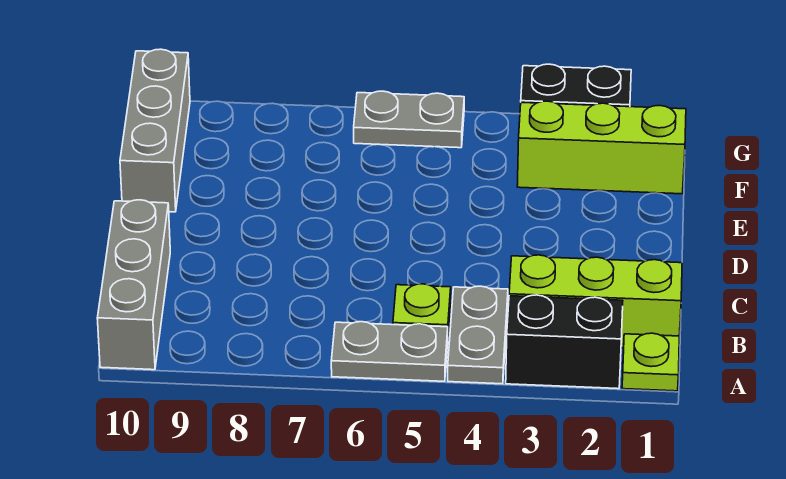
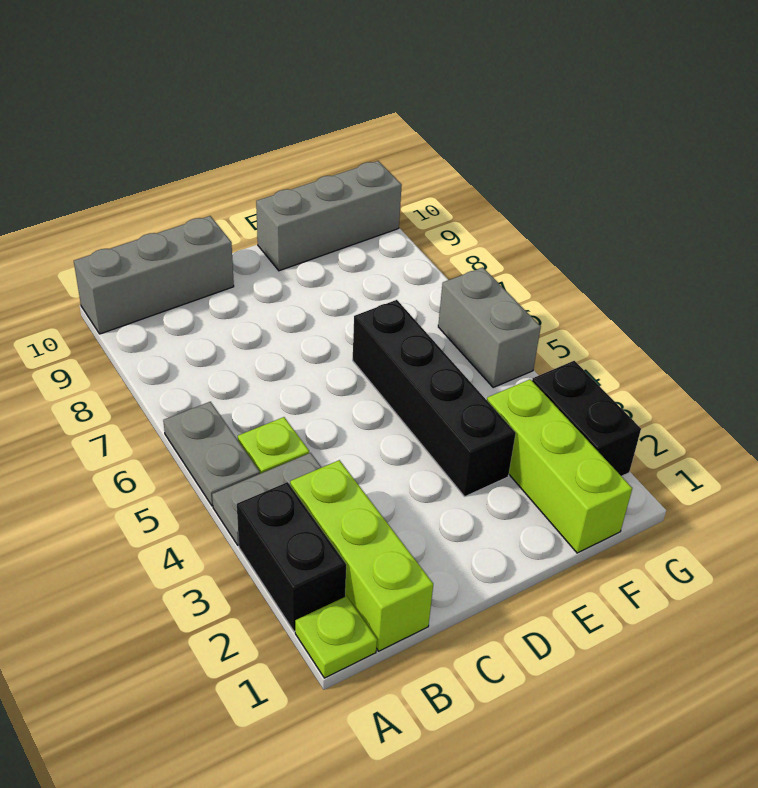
none -> black 1x4 brick [353,300,516,496]
grey 1x2 plate [354,91,464,148] -> grey 1x2 brick [438,267,541,387]

